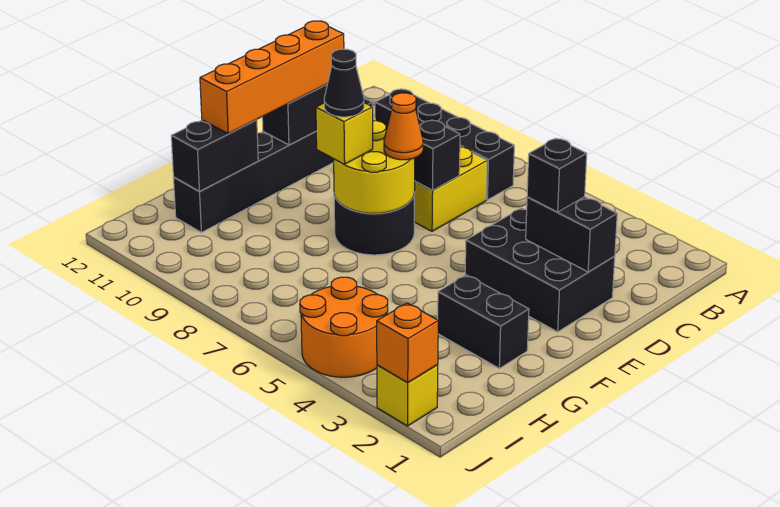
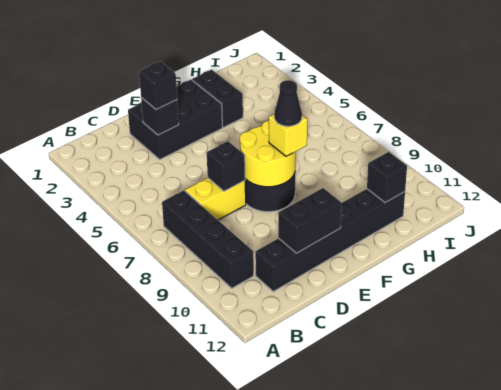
black 2x3 brick [465,208,615,332] -> black 2x3 brick turned to [128,80,222,159]
black 1x2 brick [526,197,617,272] -> black 1x1 brick [141,98,179,135]
orange 1x4 brick [200,21,344,134] -> none
orange 1x1 cone [384,93,423,160] -> none
black 1x2 brick [171,120,258,191] -> black 1x1 brick [367,152,407,203]
orange 2x2 round brick [300,277,388,377] -> none
yellow 1x1 brick [377,365,438,426] -> none
orange 1x1 brick [377,303,438,383] -> none

